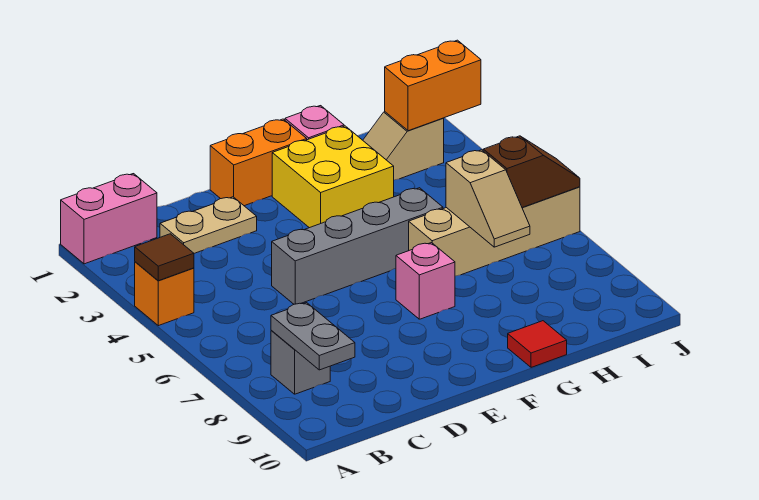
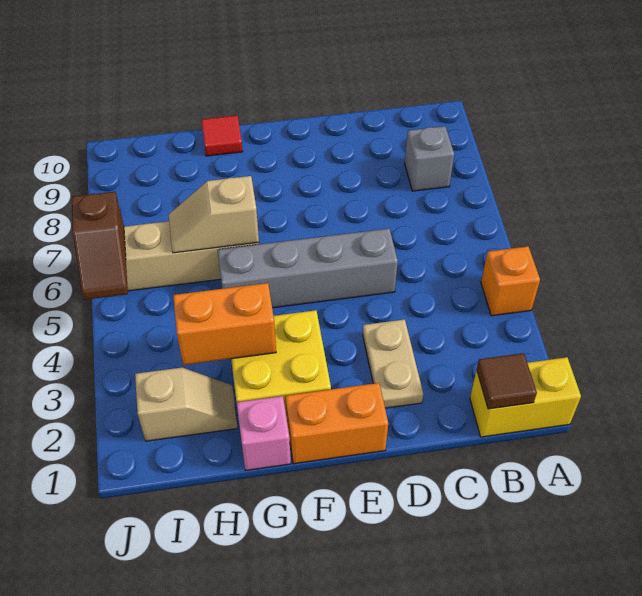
pink 1x2 brick [61,174,157,264] -> yellow 1x2 brick [470,357,581,437]
brown 1x1 tile [135,234,194,281] -> brown 1x1 tile moved to [477,353,537,409]
grey 1x2 plate [271,303,355,370] -> none
tan 1x2 plate [160,197,257,253] -> tan 1x2 plate turned to [363,319,423,408]
pink 1x1 brick [396,243,455,319] -> none
tan 1x2 slope [446,150,530,247] -> tan 1x2 slope turned to [169,176,259,253]
orange 1x2 brick [385,40,481,131] -> orange 1x2 brick moved to [173,283,276,365]
brown 1x2 slope [483,136,580,208] -> brown 1x2 slope turned to [72,192,128,300]

